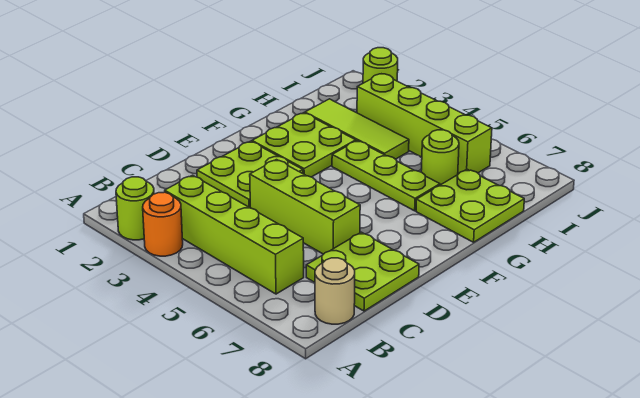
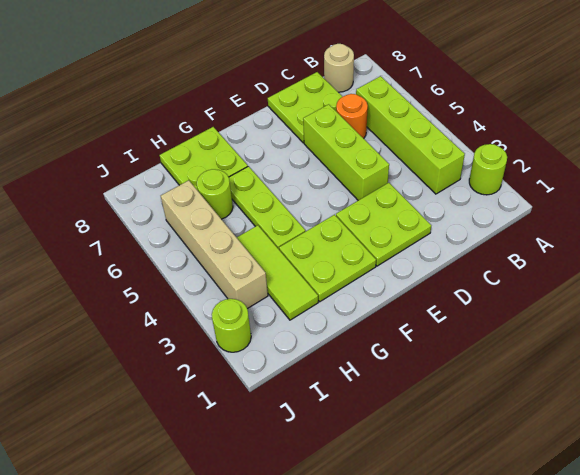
orange 1x1 round brick [143,192,183,256] -> orange 1x1 round brick moved to [336,94,368,138]
lime 1x4 brick [357,74,492,174] -> tan 1x4 brick [161,180,268,309]

